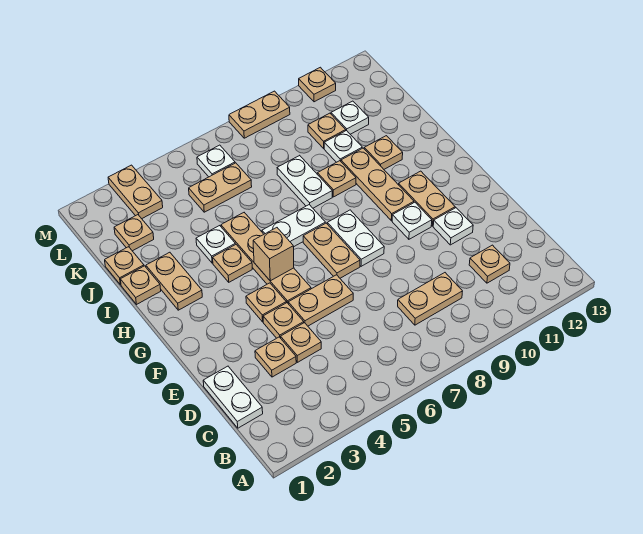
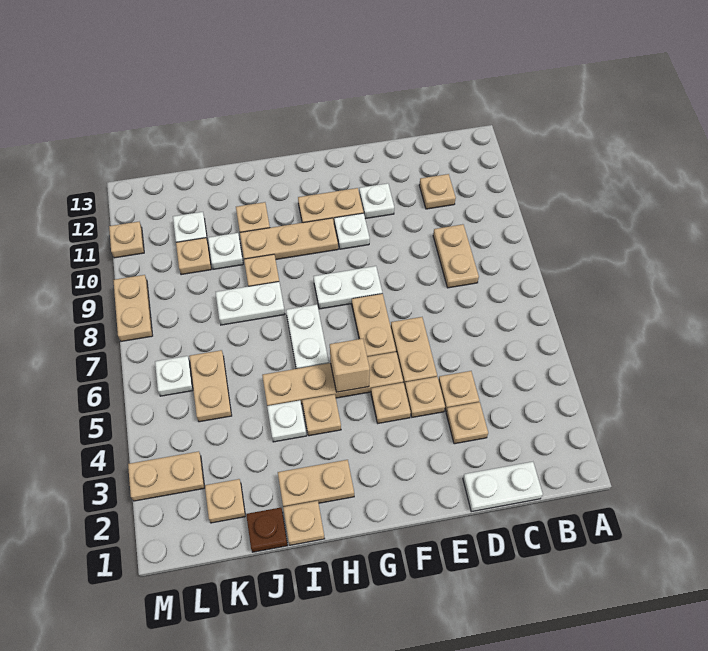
tan 1x2 plate [303,223,360,278] -> tan 1x2 plate turned to [352,294,396,357]
tan 1x1 plate [105,247,144,285] -> brown 1x1 plate [246,508,288,552]

